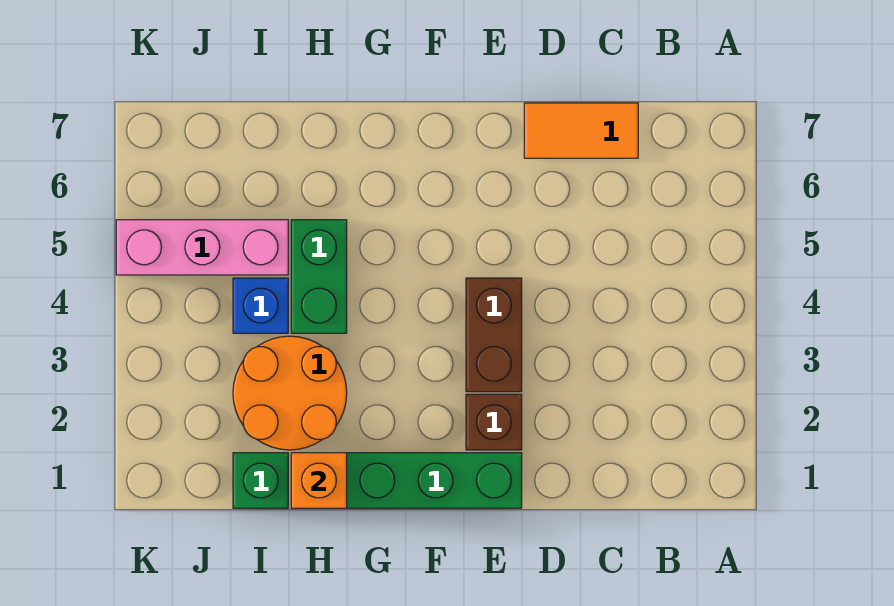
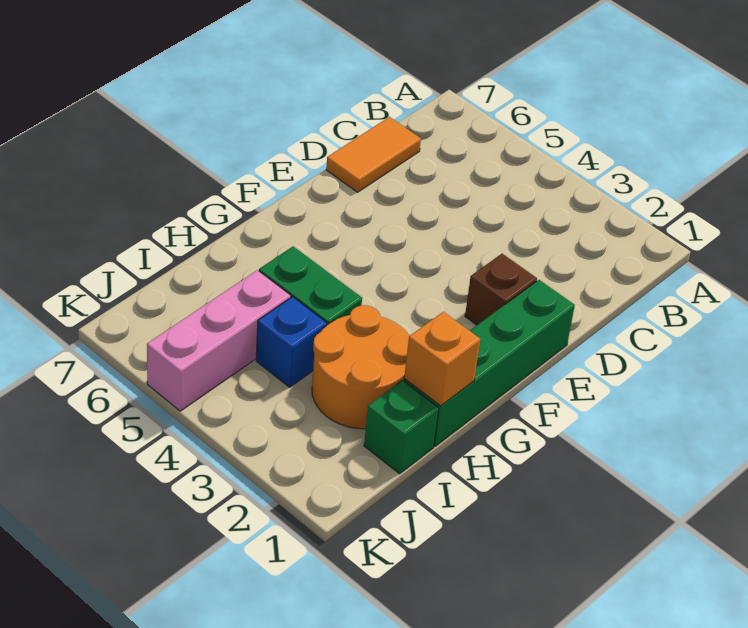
brown 1x2 brick [466,278,522,392] -> none

